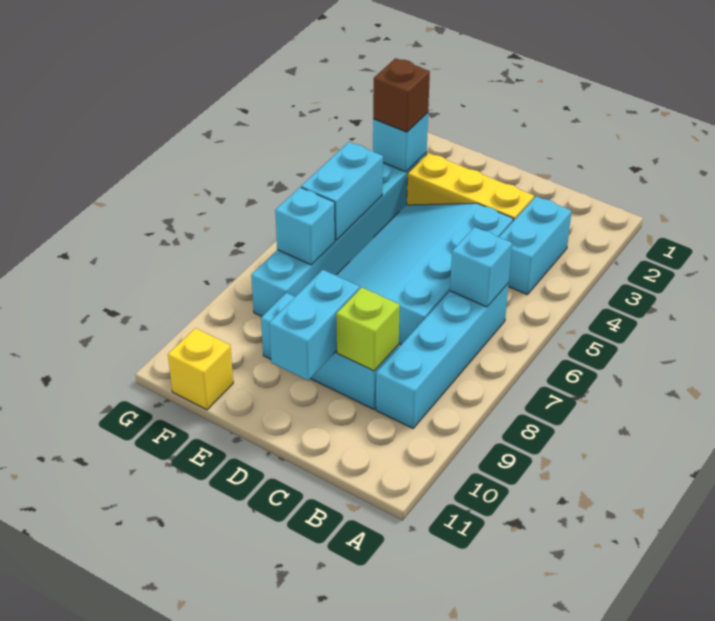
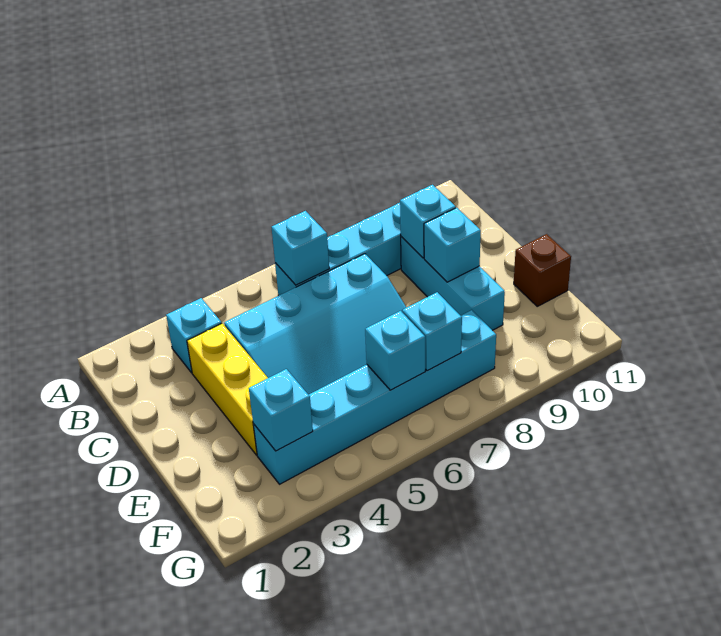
cyan 1x2 brick [499,196,572,294] -> cyan 1x1 brick [166,298,222,373]
lime 1x1 brick [336,287,400,371] -> cyan 1x1 brick [400,185,456,258]
cyan 1x2 brick [269,270,360,380] -> cyan 1x1 brick [424,208,481,282]
brown 1x1 brick [373,58,430,132] -> brown 1x1 brick moved to [514,234,571,306]
cyan 1x2 brick [301,142,383,240] -> cyan 1x1 brick [365,311,425,390]
yellow 1x1 brick [168,328,233,410] -> none

